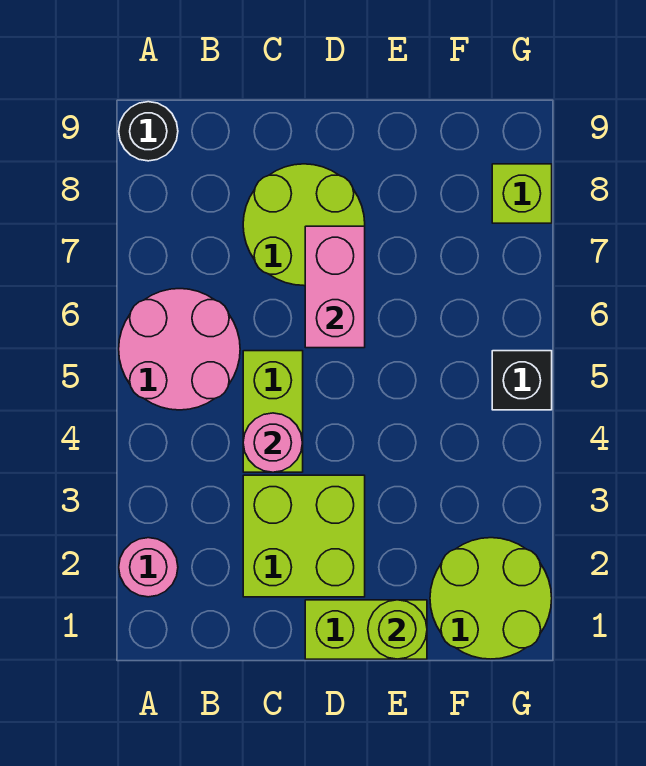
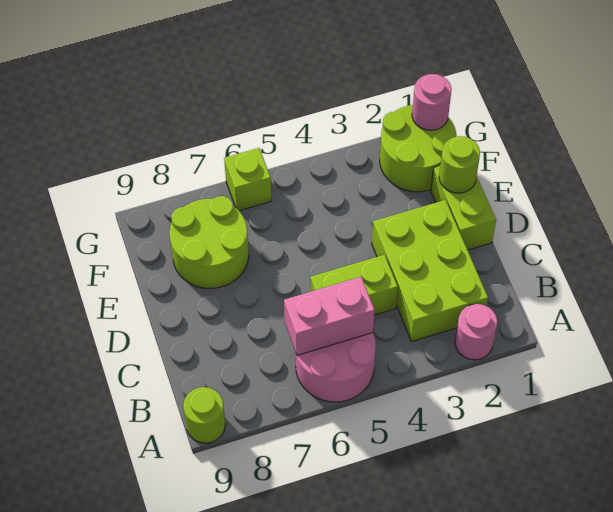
black 1x1 round brick [119,102,178,161] -> lime 1x1 round brick [183,387,225,443]
lime 2x2 brick [243,475,365,597] -> lime 2x3 brick [372,200,488,342]
pink 1x1 round brick [243,413,302,472] -> pink 1x1 round brick moved to [412,74,452,130]
lime 2x2 round brick [243,164,365,285] -> lime 2x2 round brick moved to [170,196,249,289]
pink 1x2 brick [305,226,365,348] -> pink 1x2 brick moved to [284,277,375,355]
black 1x1 brick [492,351,552,410] -> none
lime 1x1 brick [492,164,552,223] -> lime 1x1 brick moved to [224,148,272,211]

